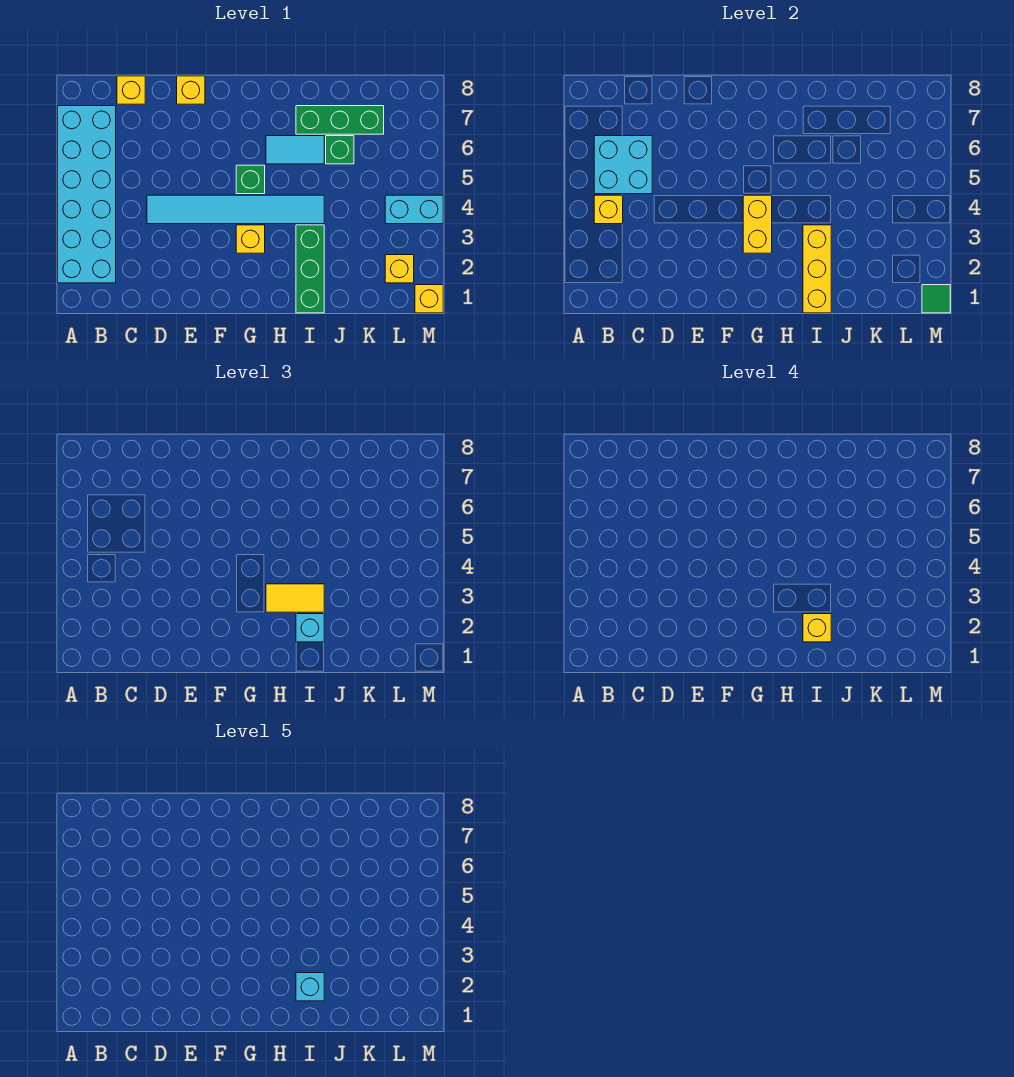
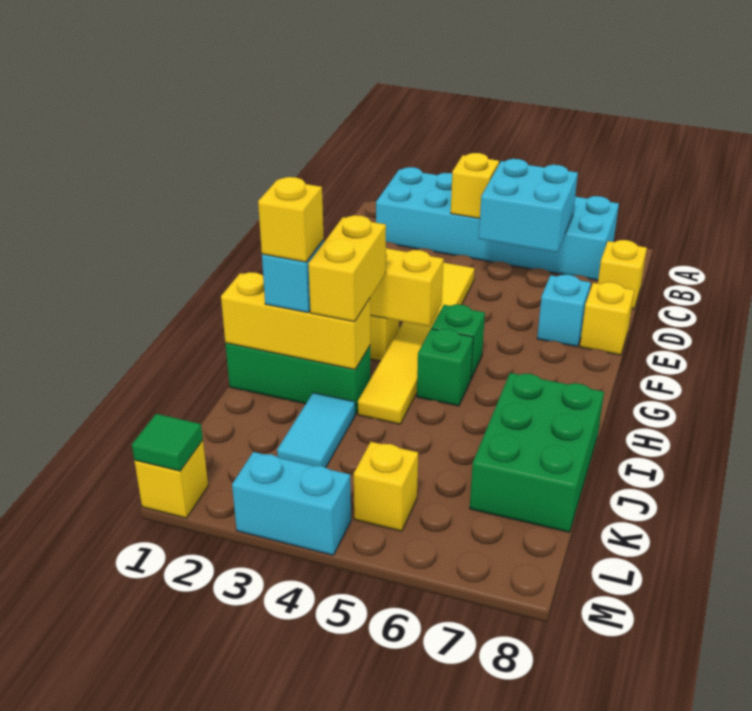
cyan 1x6 tile [147,195,324,224] -> yellow 1x6 tile [358,263,474,424]
yellow 1x2 tile [266,584,324,612] -> yellow 1x2 brick [308,215,386,322]
cyan 1x2 tile [266,136,324,164] -> cyan 1x2 tile moved to [277,393,355,468]
cyan 1x1 brick [296,973,324,1001] -> cyan 1x1 brick moved to [537,275,591,347]
green 1x3 brick [296,106,384,134] -> green 2x3 brick [470,373,604,532]
green 1x1 brick [326,136,354,164] -> green 1x1 brick moved to [417,329,473,406]
yellow 1x1 brick [385,255,414,283] -> yellow 1x1 brick moved to [354,442,418,531]
cyan 1x2 brick [385,195,443,224] -> cyan 1x2 brick turned to [232,452,351,555]

